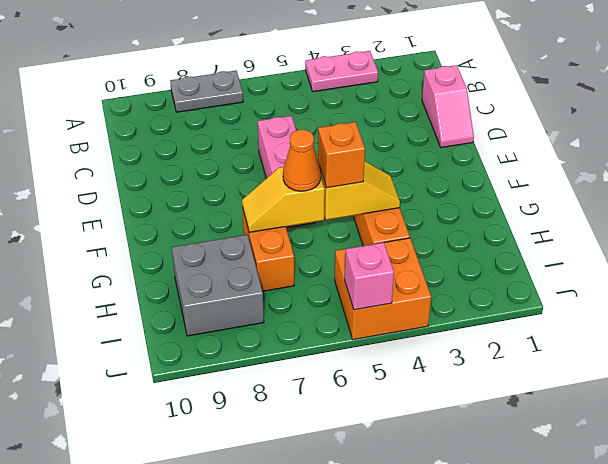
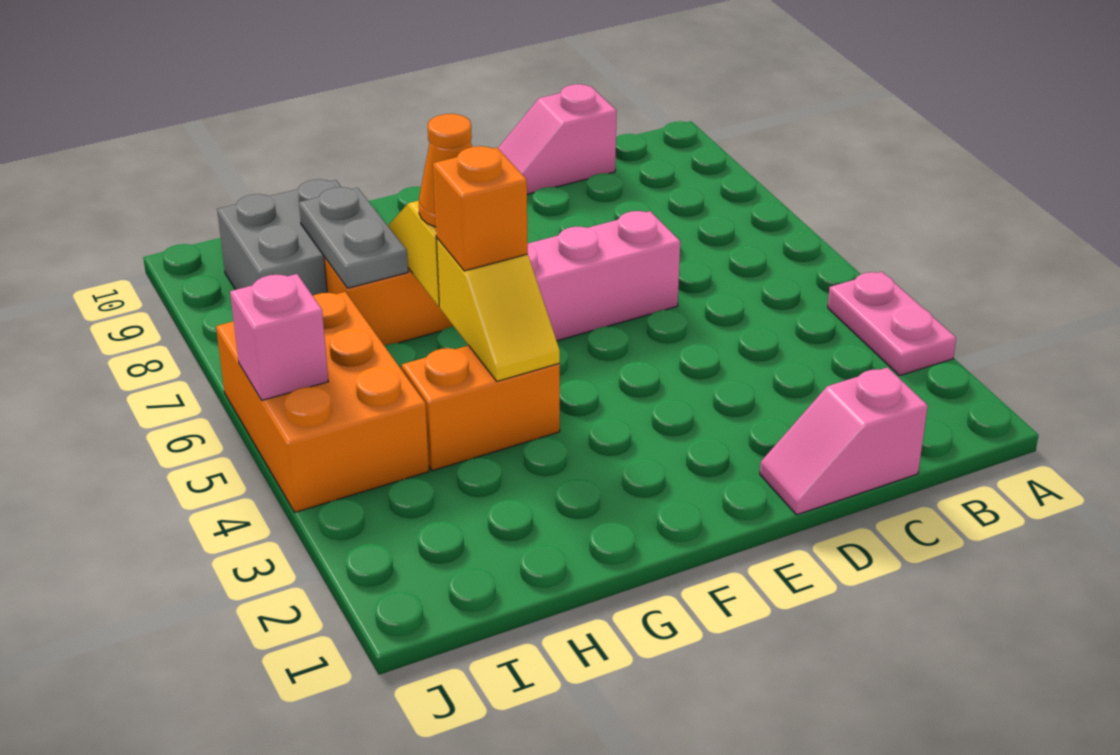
grey 1x2 plate [170,71,243,112] -> grey 1x2 plate moved to [299,187,408,288]
none -> pink 1x2 slope [498,84,617,194]
orange 2x2 brick [335,238,431,340] -> orange 2x3 brick [216,292,429,512]

